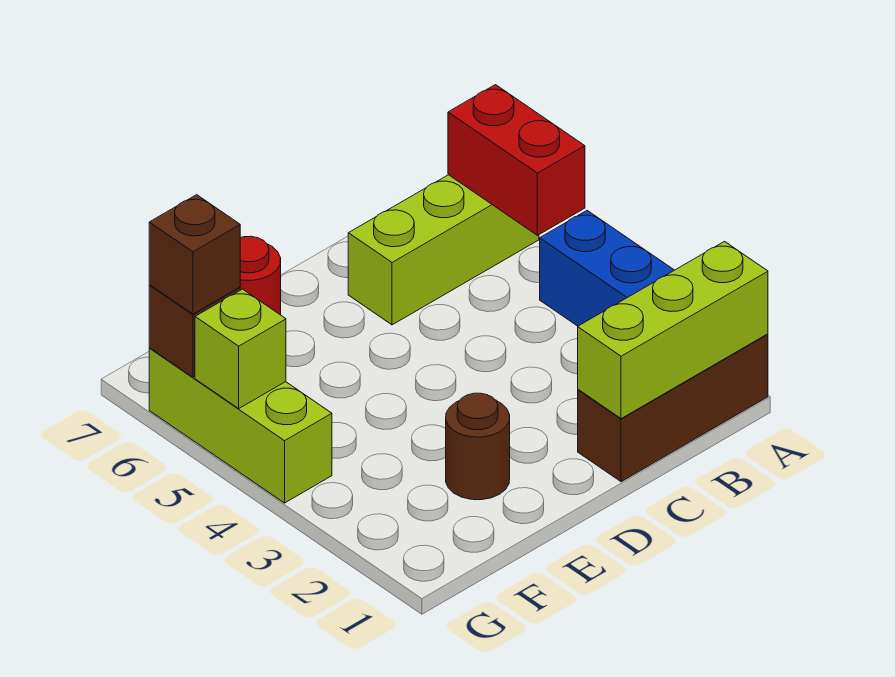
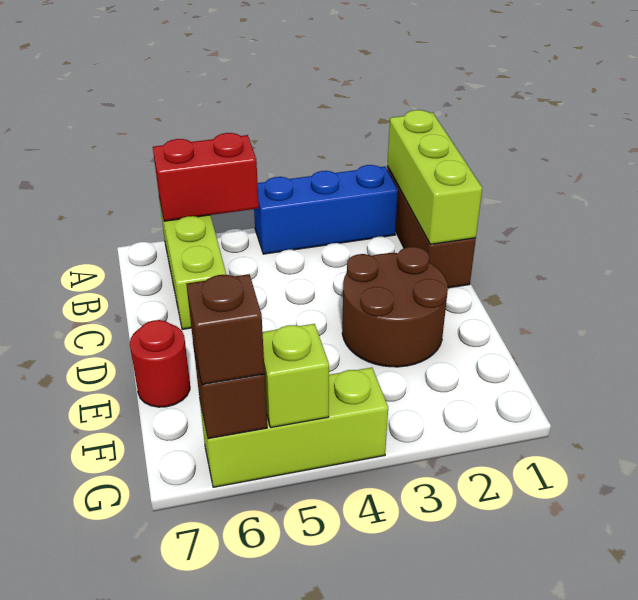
brown 1x1 round brick [446,393,510,500] -> brown 2x2 round brick [342,247,448,367]

